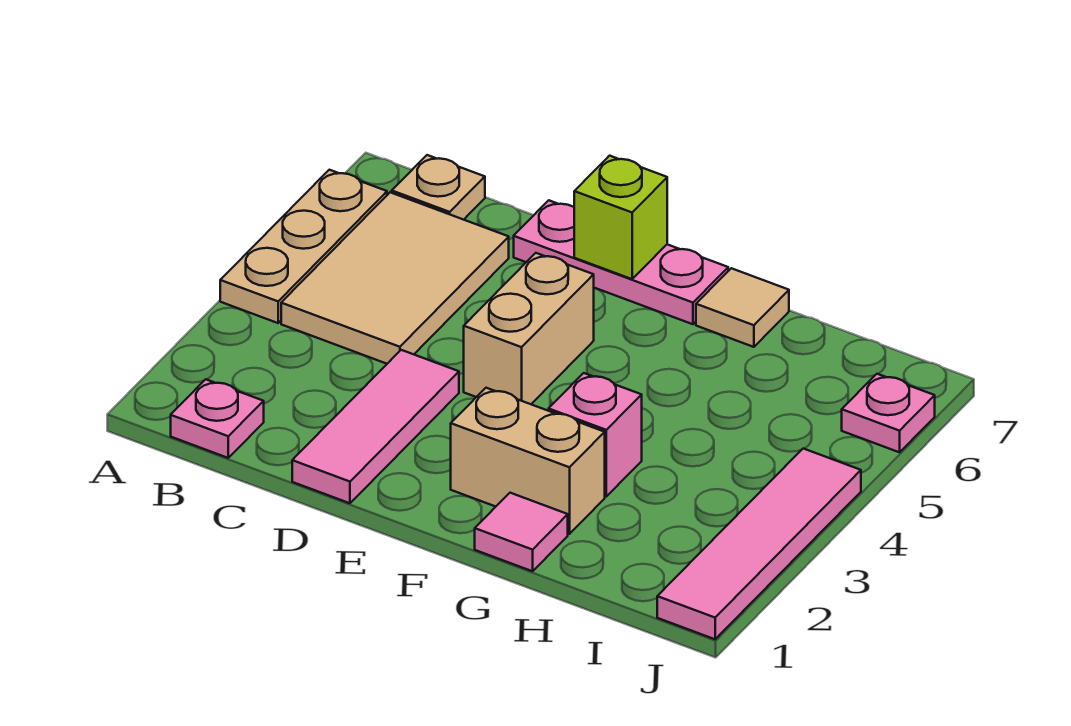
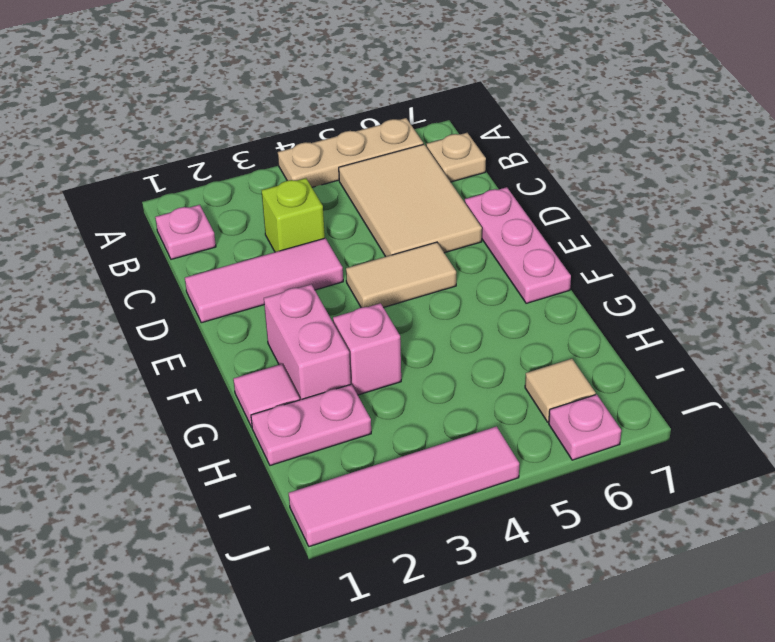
tan 2x3 tile [281,192,509,364] -> tan 2x3 tile turned to [339,144,482,257]
tan 1x2 brick [464,253,594,404] -> tan 1x2 tile [346,242,456,308]
lime 1x1 brick [574,156,667,279] -> lime 1x1 brick moved to [262,178,325,252]
tan 1x2 brick [451,388,605,534] -> pink 1x2 brick [264,284,351,400]
tan 1x1 tile [696,268,789,347] -> tan 1x1 tile moved to [525,359,596,422]
none -> pink 1x2 plate [251,384,371,465]

